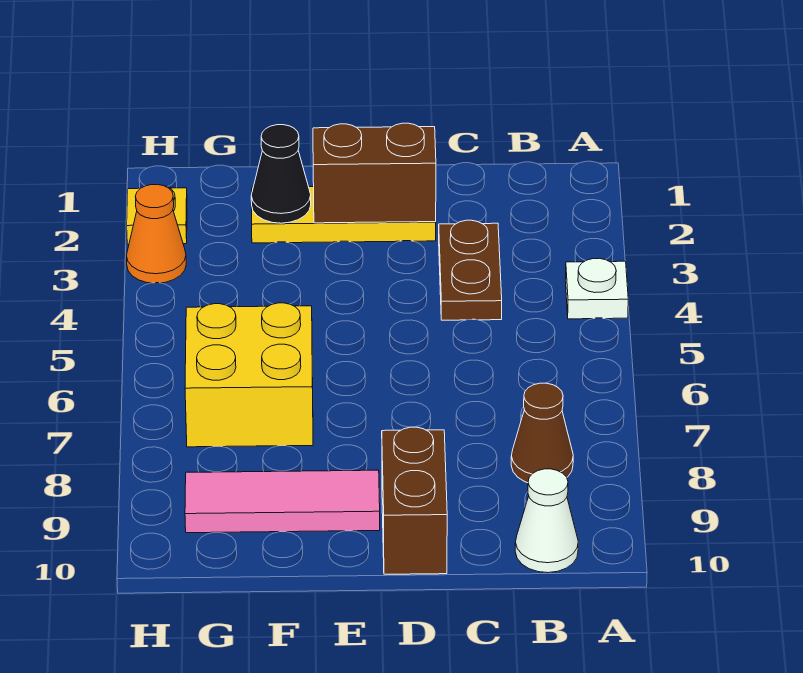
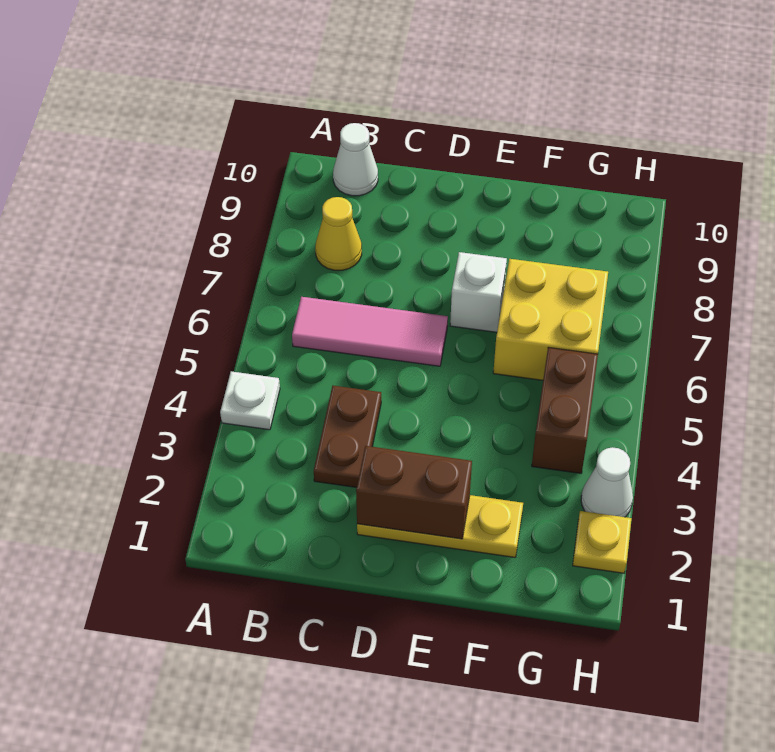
brown 1x1 cone [511,383,573,483] -> yellow 1x1 cone [315,197,362,270]
brown 1x2 brick [382,427,447,574] -> brown 1x2 brick moved to [532,347,598,473]
none -> white 1x1 brick [450,252,507,332]
pink 1x3 tile [185,470,380,533] -> pink 1x3 tile moved to [292,297,448,366]
black 1x1 cone [251,125,311,223] -> none
orange 1x1 cone [126,184,186,283] -> white 1x1 cone [581,447,633,517]

